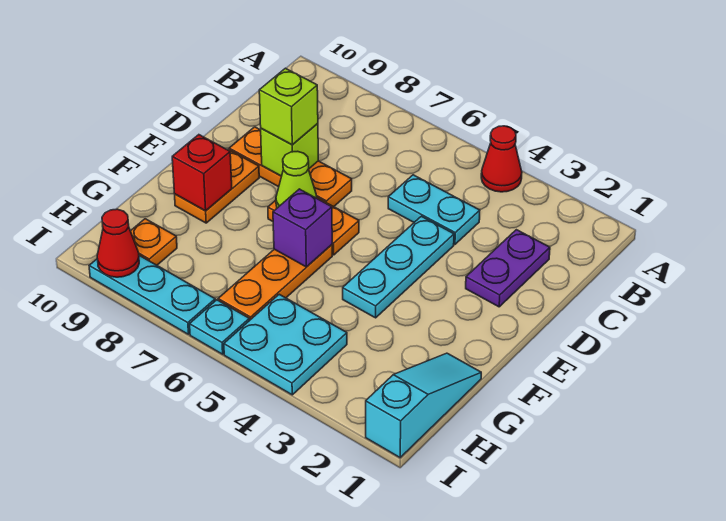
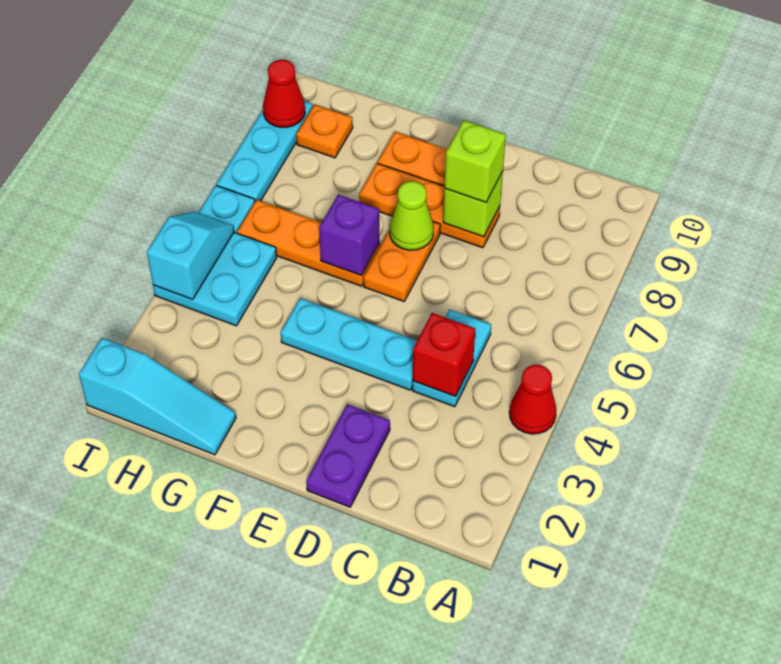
purple 1x2 plate [466,230,550,307] -> purple 1x2 plate turned to [306,404,390,507]
orange 1x3 plate [229,127,352,207] -> orange 1x3 plate turned to [359,163,500,248]
red 1x1 brick [172,135,232,211] -> red 1x1 brick moved to [413,313,475,396]
none -> cyan 1x2 slope [147,212,234,299]

